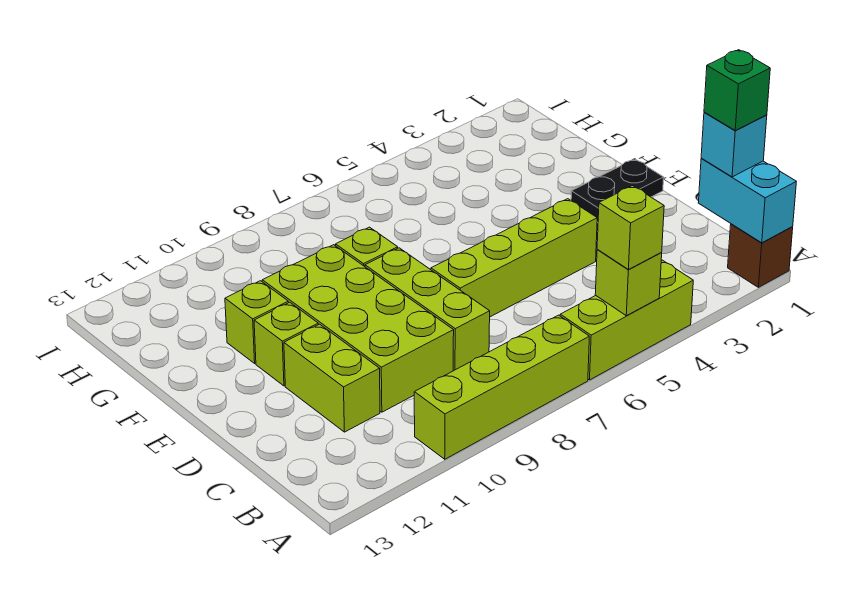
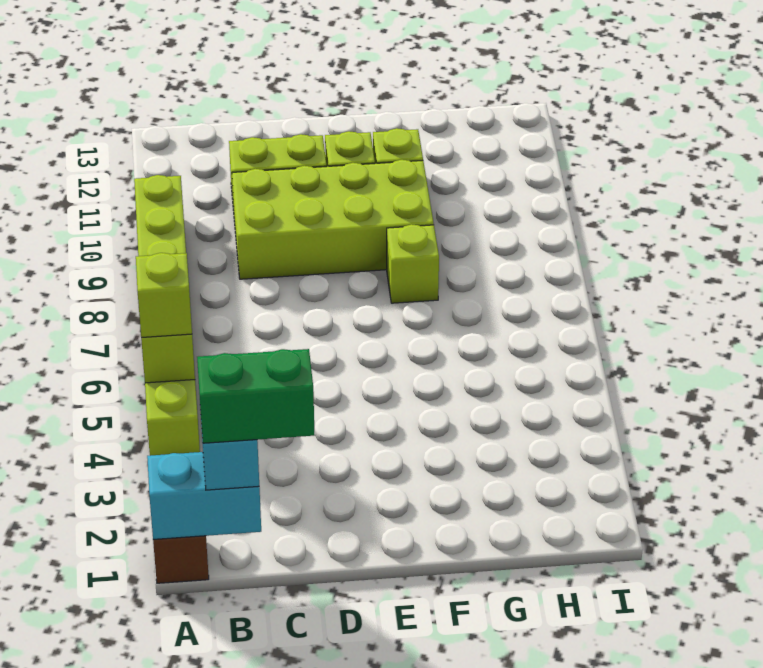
green 1x1 brick [704,50,770,131] -> green 1x2 brick [197,349,315,443]
lime 1x3 brick [365,248,490,371] -> none
lime 1x4 brick [431,199,597,317] -> none
black 1x2 plate [571,159,664,222] -> none

